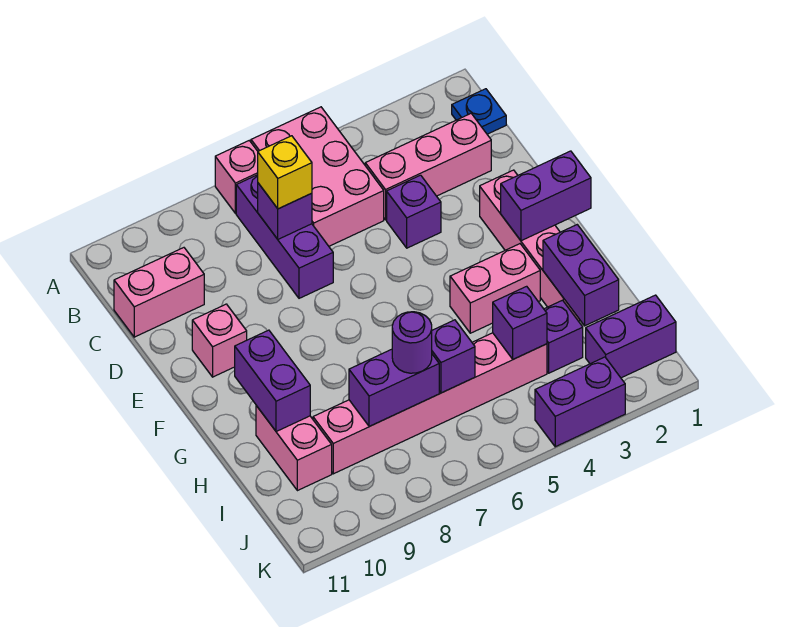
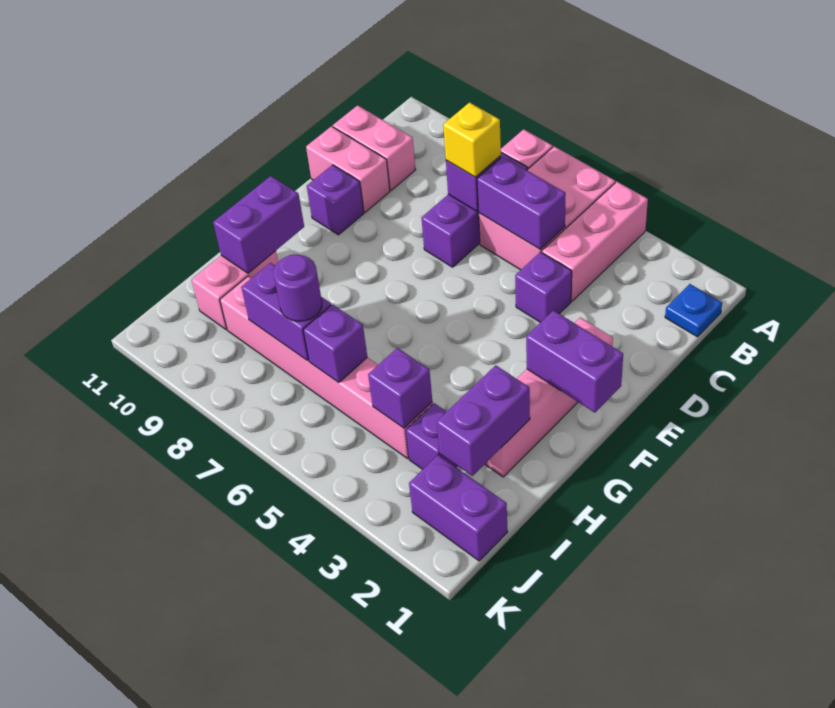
pink 1x3 brick [365,114,491,220] -> pink 1x3 brick turned to [542,182,648,301]
pink 1x1 brick [192,304,247,377] -> purple 1x1 brick [307,165,364,235]
pink 1x2 brick [450,244,540,333] -> pink 1x2 brick moved to [306,126,390,212]
purple 1x2 brick [535,357,625,447] -> purple 1x2 brick moved to [477,157,566,249]

